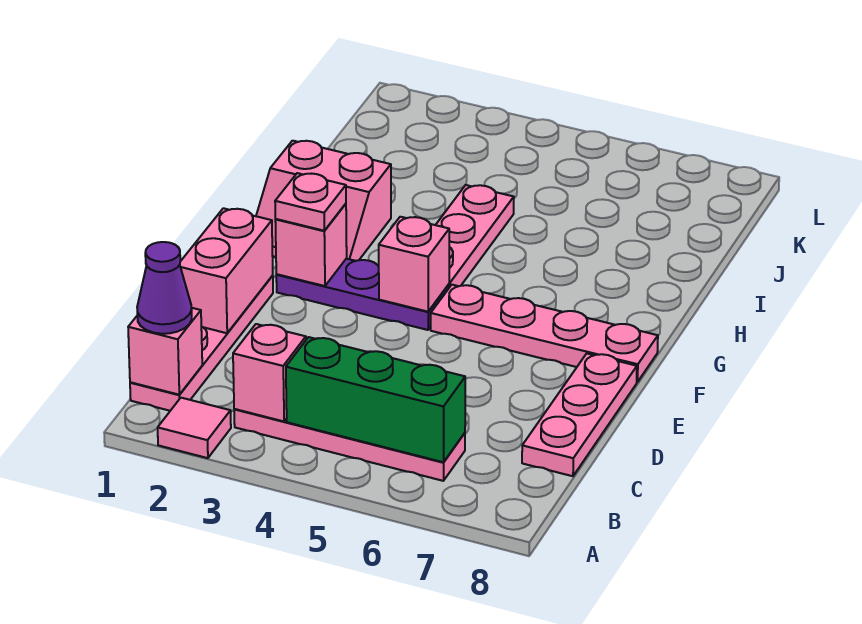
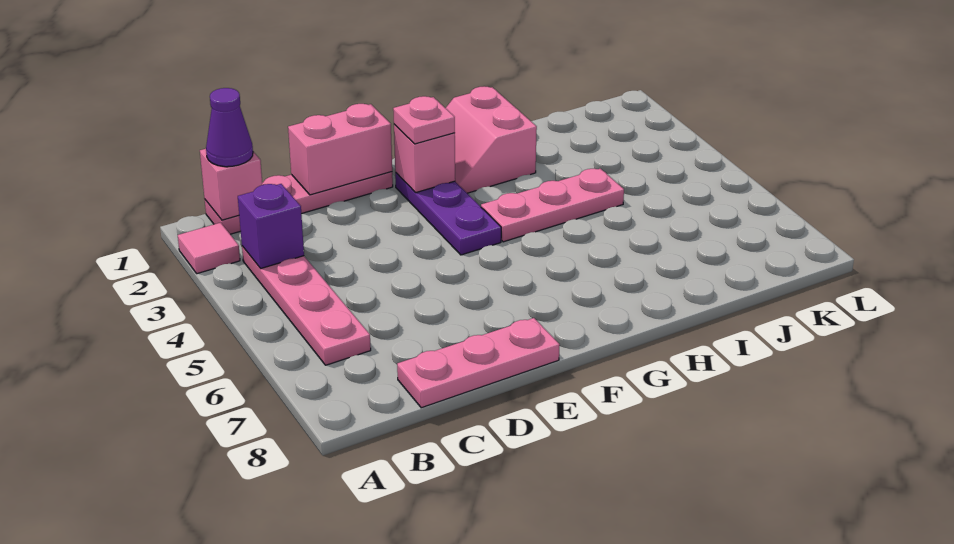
pink 1x1 brick [233,324,306,421] -> purple 1x1 brick [238,184,304,268]
green 1x3 brick [286,337,465,462] -> none
pink 1x1 brick [379,217,449,312] -> none
pink 1x4 plate [431,285,658,382] -> none

